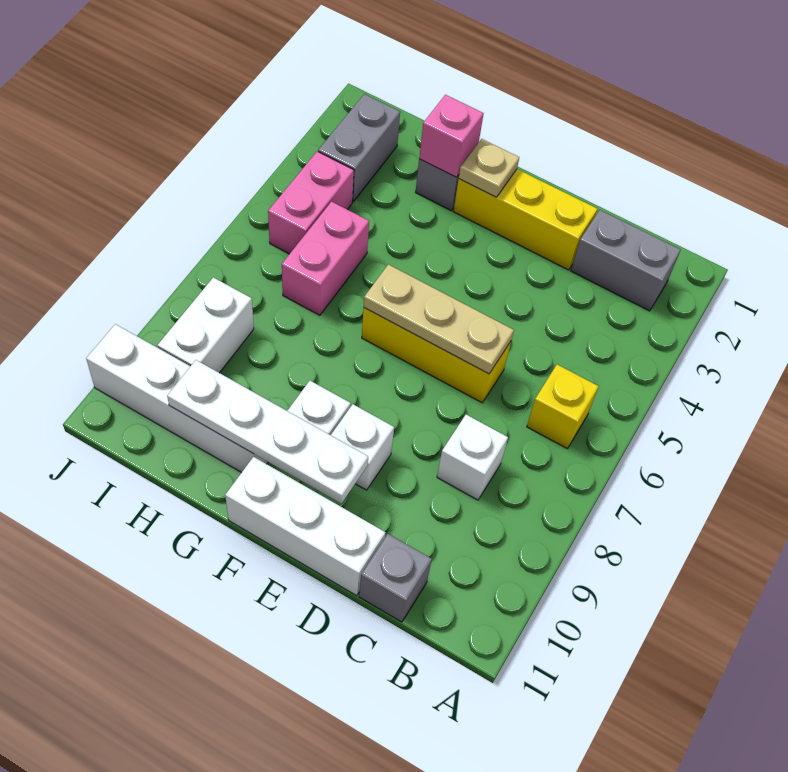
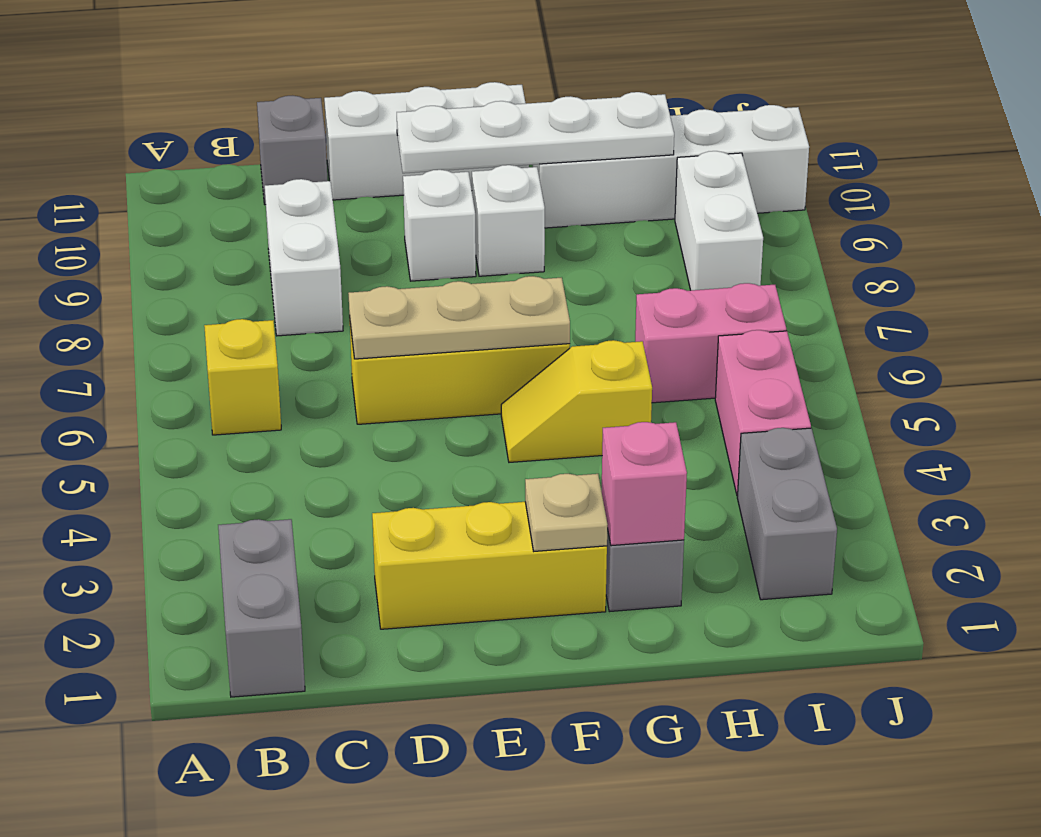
grey 1x2 brick [571,210,680,311] -> grey 1x2 brick turned to [218,519,305,697]
white 1x1 brick [437,415,508,500] -> white 1x2 brick [265,179,343,336]
none -> yellow 1x2 slope [501,340,652,462]
pink 1x2 brick [282,202,369,315] -> pink 1x2 brick turned to [635,283,786,403]

